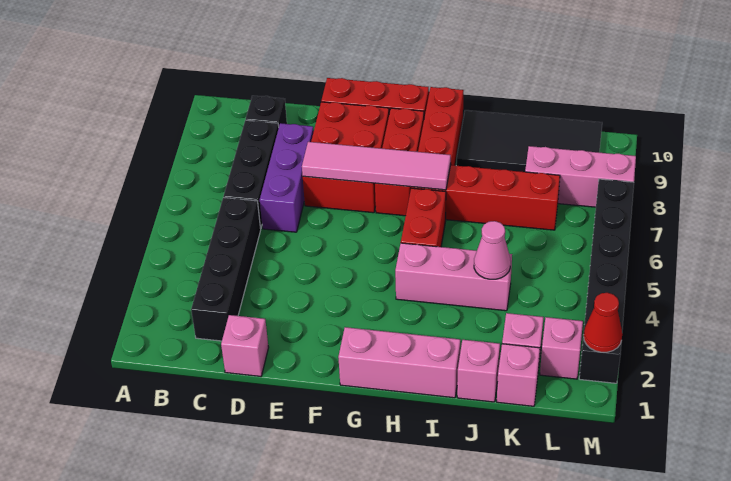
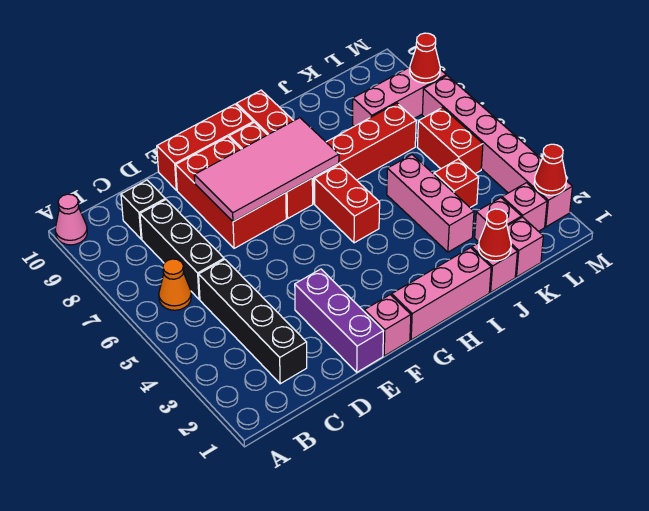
none -> orange 1x1 cone [159,259,191,310]
pink 1x1 brick [221,315,269,376] -> pink 1x1 brick moved to [364,295,411,356]
purple 1x3 brick [260,123,314,232] -> purple 1x3 brick moved to [295,269,383,372]
pink 1x4 tile [302,142,451,190] -> pink 2x4 tile [194,118,339,222]
pink 1x3 brick [395,243,512,311] -> pink 1x3 brick turned to [387,155,474,252]
black 2x4 tile [456,110,602,172] -> none
none -> red 1x1 cone [479,209,511,261]
pink 1x1 cone [474,221,511,279] -> pink 1x1 cone moved to [55,194,87,245]
none -> red 1x1 brick [434,159,479,208]
none -> red 1x2 brick [417,108,483,174]
black 1x6 brick [579,179,634,383] -> pink 1x6 brick [422,76,572,227]
none -> red 1x1 cone [410,33,440,83]

